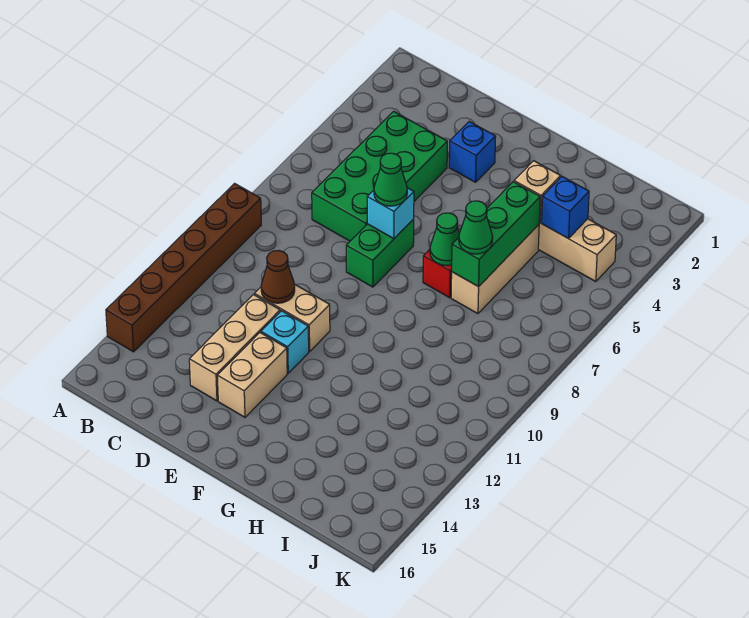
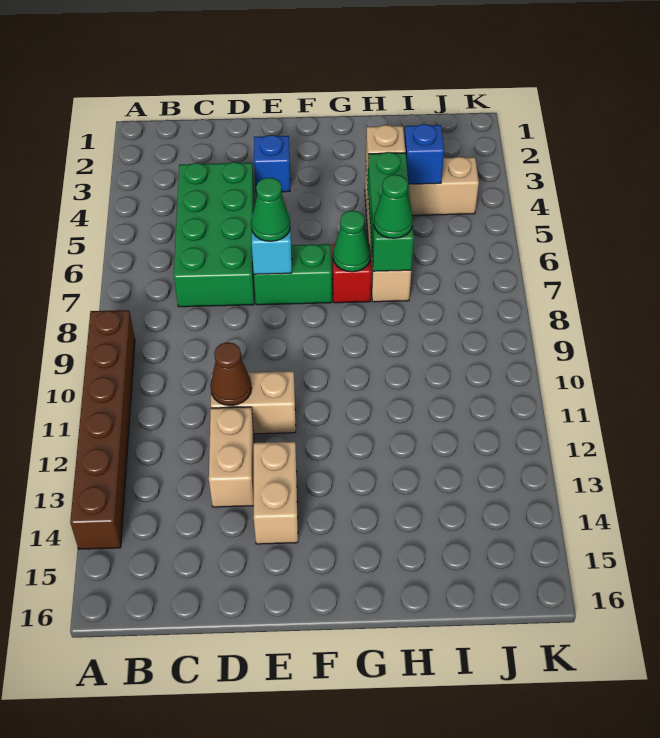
tan 1x3 brick [189,295,280,401] -> tan 1x2 brick [209,407,254,507]
green 1x2 brick [346,219,414,287] -> green 1x2 brick turned to [254,244,332,305]
cyan 1x1 brick [261,311,309,373] -> none

